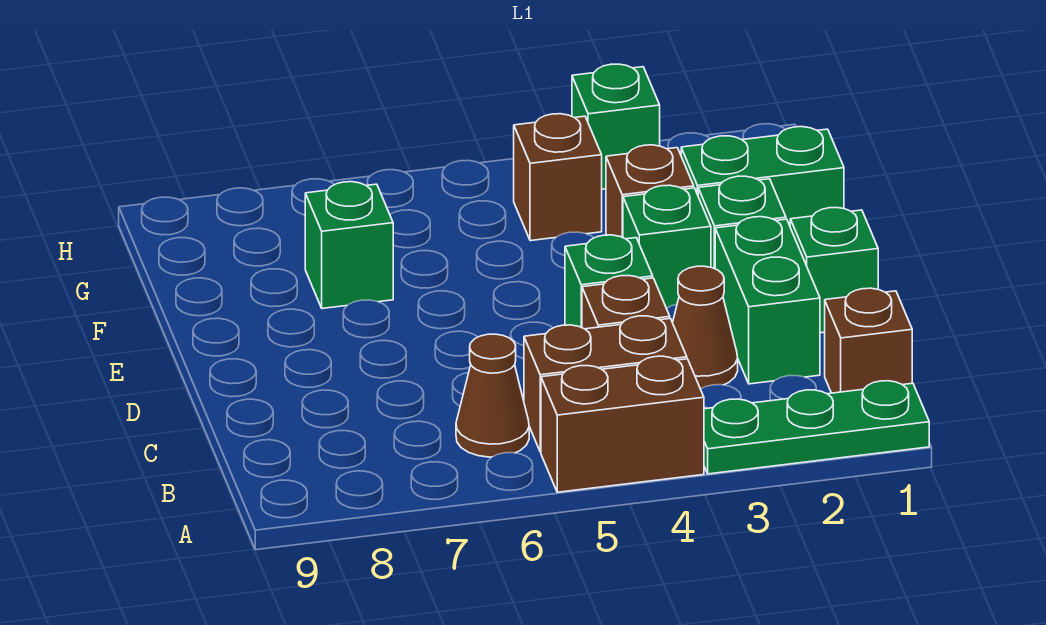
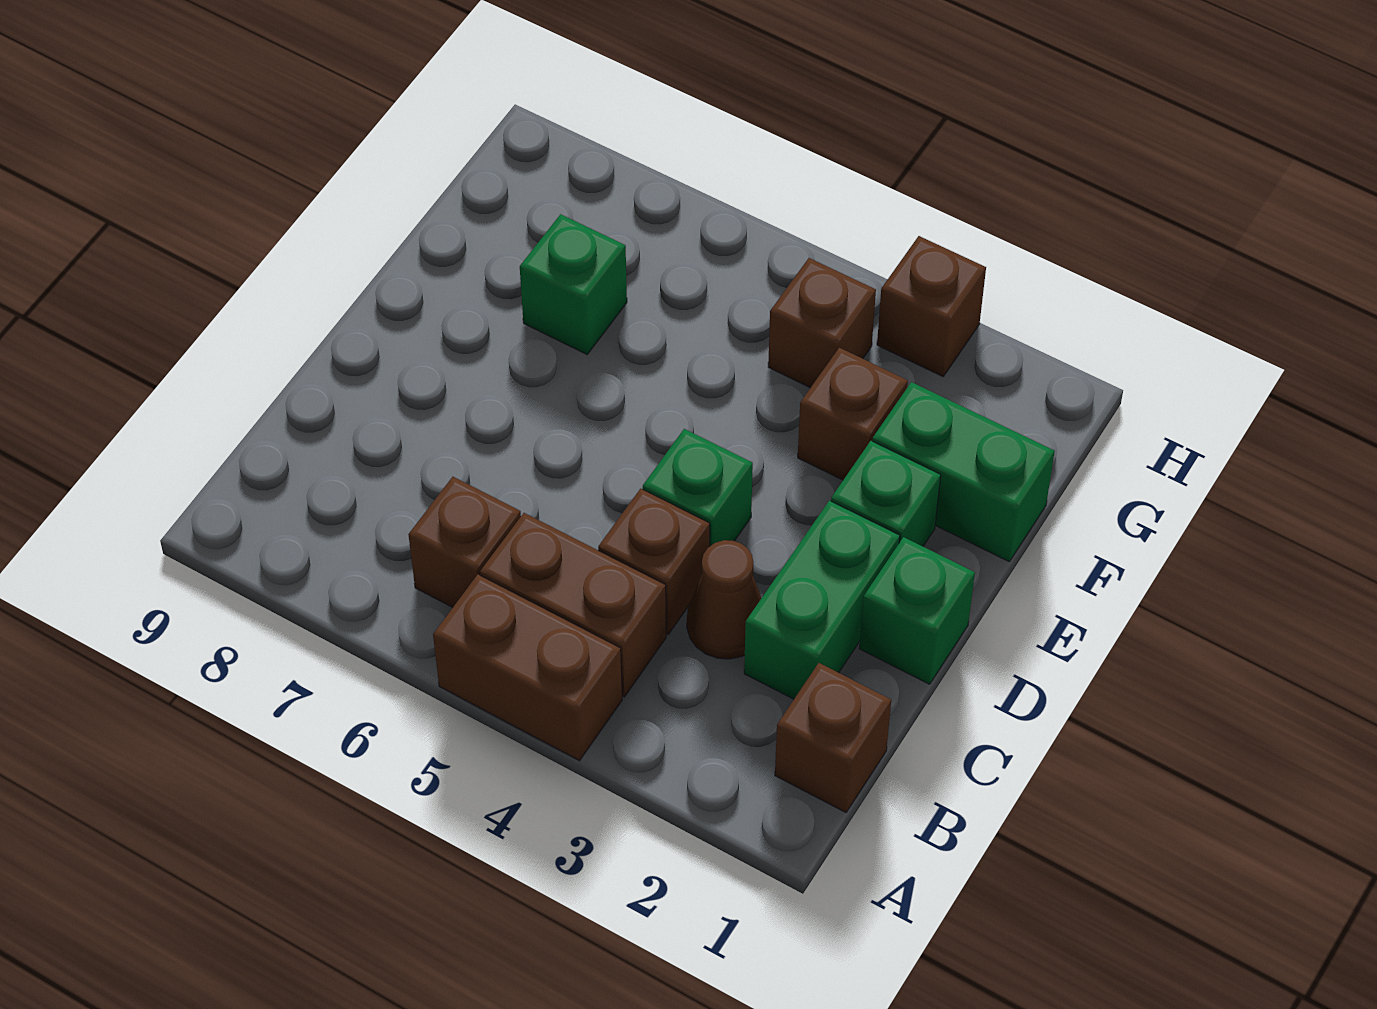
green 1x3 plate [704,381,929,474] -> none
brown 1x1 cone [456,334,529,457] -> brown 1x1 brick [408,477,521,607]
green 1x1 brick [623,185,711,308] -> none
green 1x1 brick [572,64,660,189] -> brown 1x1 brick [877,236,986,376]

